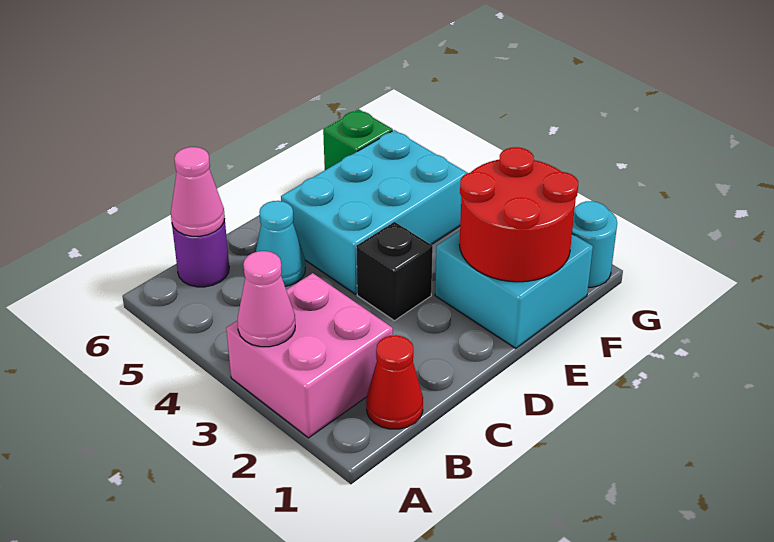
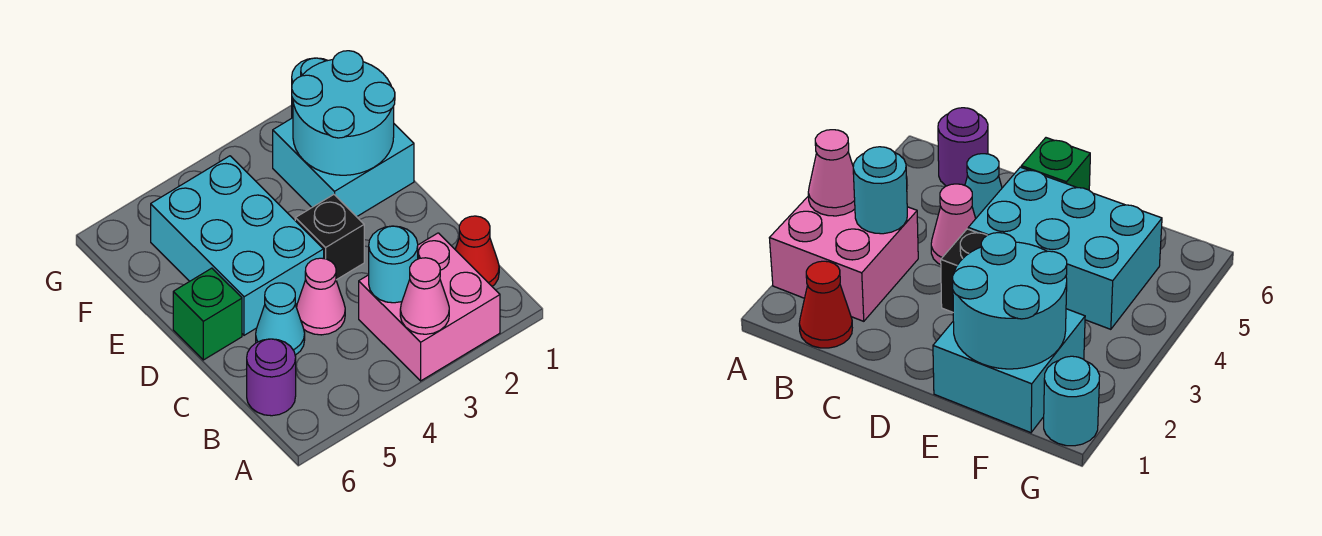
none -> cyan 1x1 round brick [369,226,418,303]
pink 1x1 cone [171,147,225,236] -> pink 1x1 cone moved to [297,258,345,335]
red 2x2 round brick [459,147,578,282] -> cyan 2x2 round brick [292,51,395,175]
green 1x1 brick [323,109,393,170] -> green 1x1 brick moved to [173,268,242,360]

